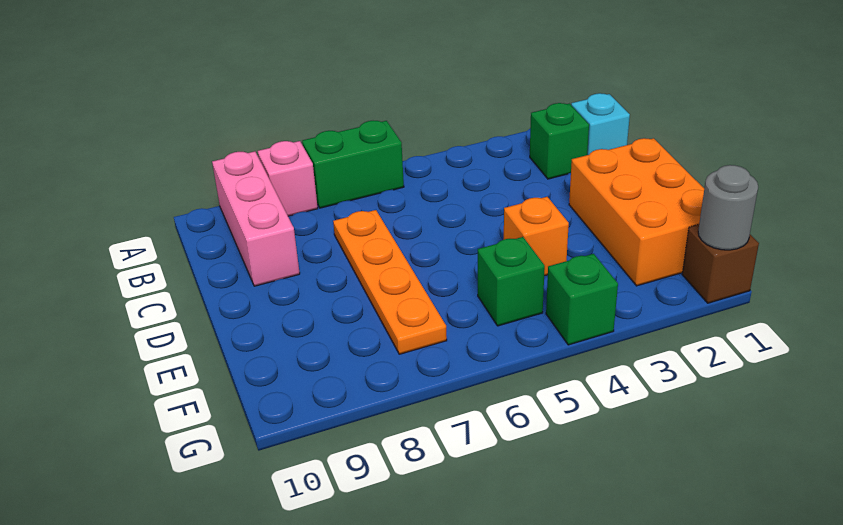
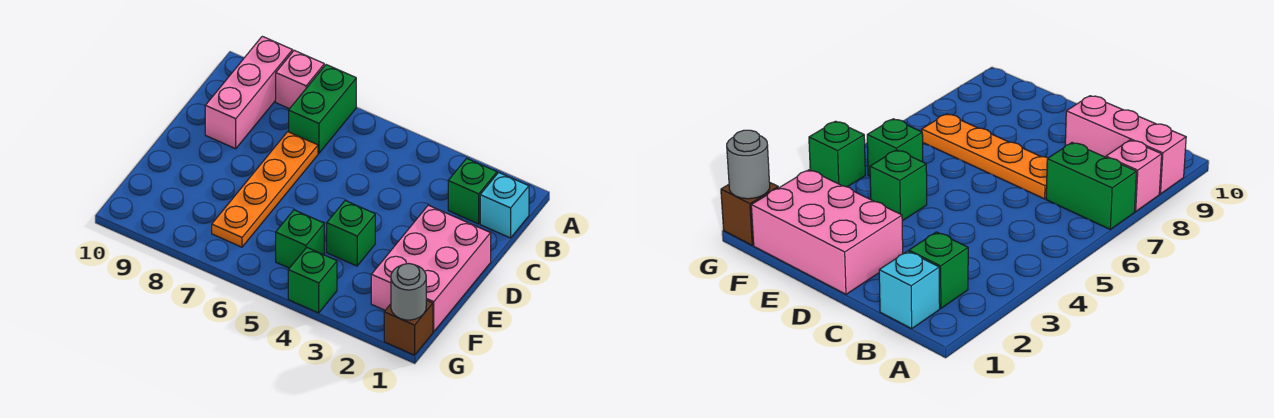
green 1x2 brick [302,121,404,208] -> green 1x2 brick turned to [289,65,356,153]
orange 2x3 brick [569,138,704,286] -> pink 2x3 brick [371,205,491,332]
orange 1x1 brick [504,197,569,276] -> green 1x1 brick [327,201,375,266]

